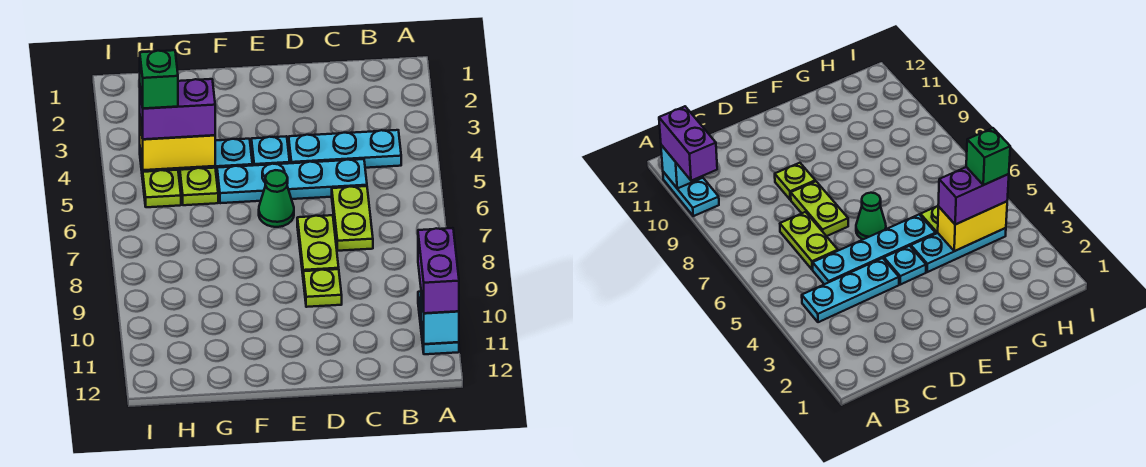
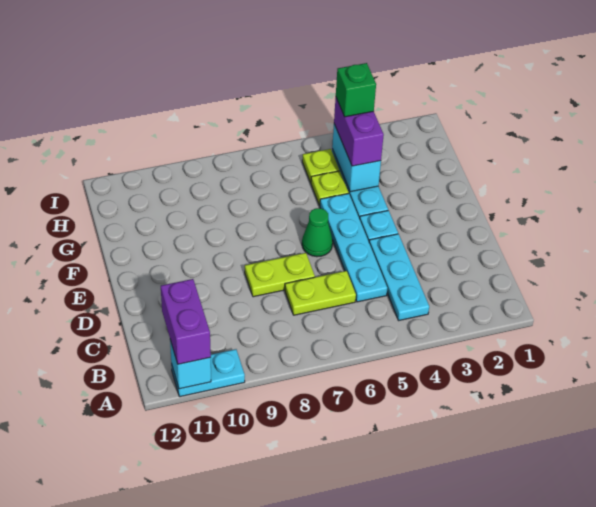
purple 1x2 brick [418,228,459,313] -> purple 1x2 brick turned to [161,279,211,364]
lime 1x1 plate [303,269,342,307] -> none
yellow 1x2 brick [140,120,215,170] -> cyan 1x2 brick [332,124,381,192]

